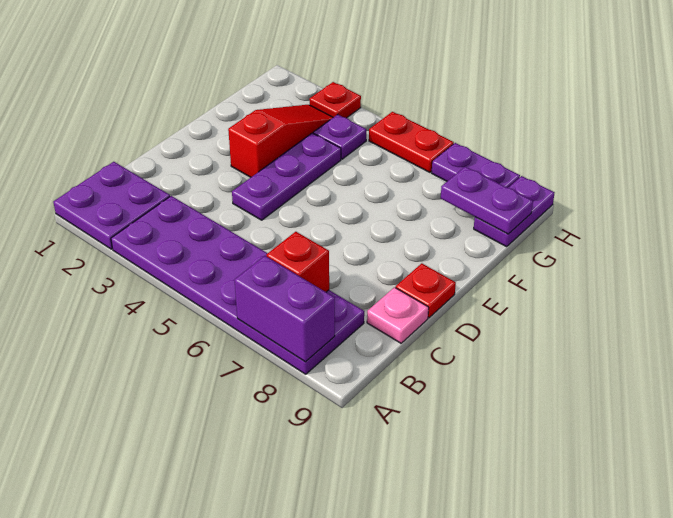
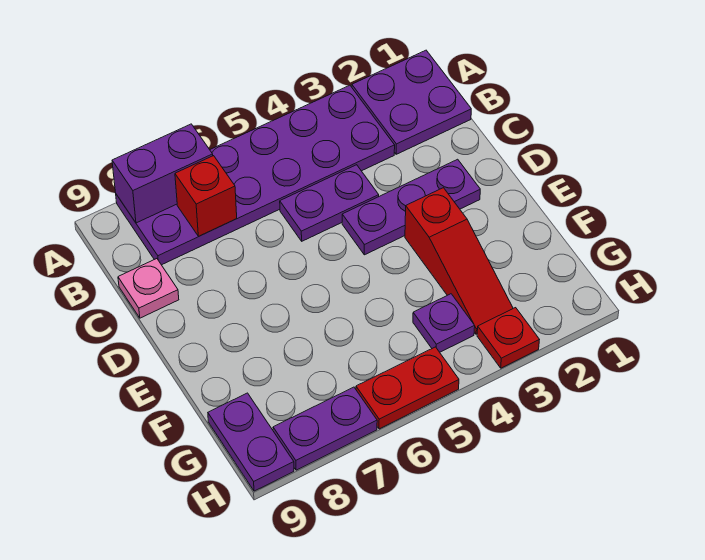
purple 1x3 plate [232,133,341,220] -> purple 1x3 plate turned to [342,159,480,255]
red 1x1 plate [396,263,456,318] -> none
purple 1x2 plate [441,167,533,234] -> purple 1x2 plate moved to [280,165,379,241]

